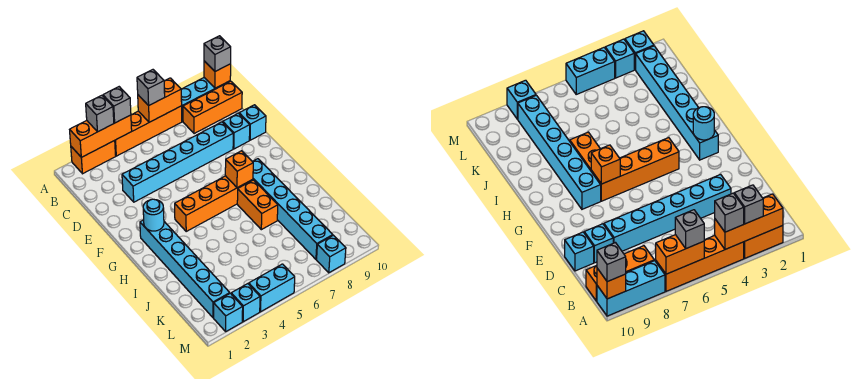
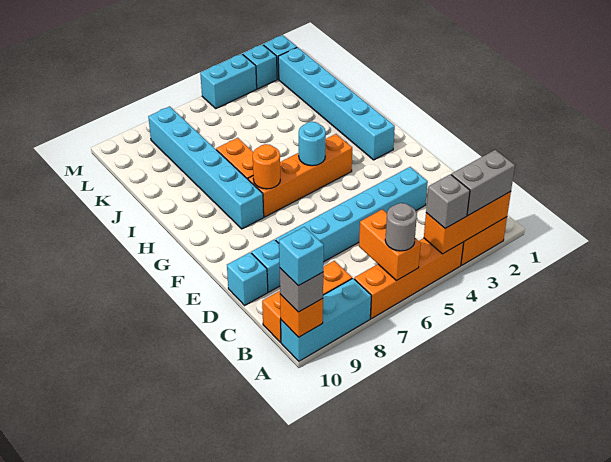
grey 1x1 brick [86,95,114,132] -> grey 1x2 brick [451,150,515,215]
orange 1x2 brick [138,78,182,122] -> orange 1x2 brick turned to [359,209,421,281]
grey 1x1 brick [137,70,165,106] -> grey 1x1 round brick [385,203,417,251]
cyan 1x1 round brick [143,199,164,231] -> cyan 1x1 round brick moved to [299,122,326,166]
orange 1x1 brick [225,151,253,188] -> orange 1x1 round brick [253,144,280,189]
cyan 1x1 brick [317,235,346,273] -> cyan 1x1 brick moved to [279,227,324,286]

